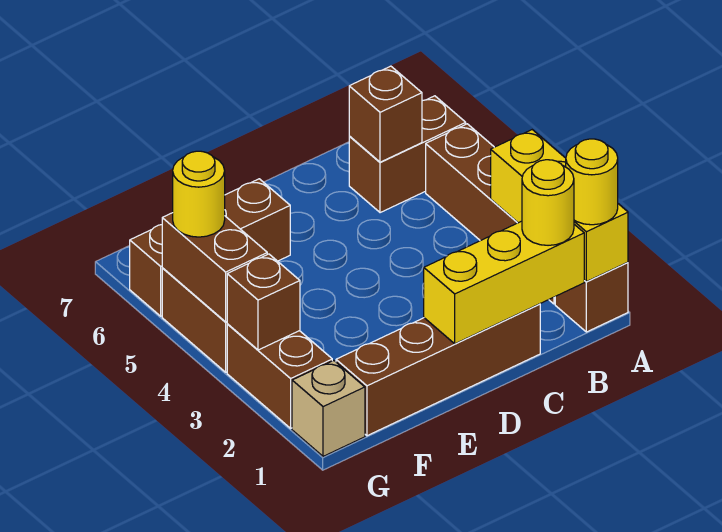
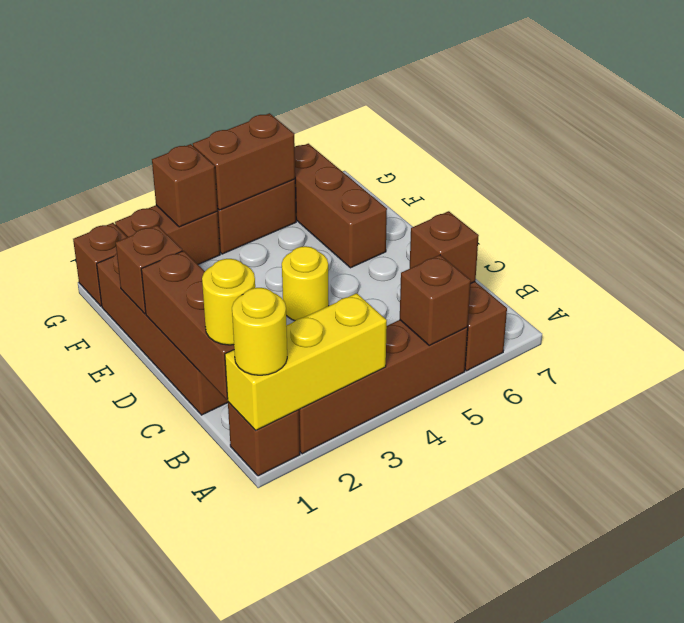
none -> brown 1x1 brick [400,255,471,345]
yellow 1x3 brick [424,221,584,344] -> brown 1x3 brick [141,251,234,399]
none -> brown 1x1 brick [116,225,182,314]
tan 1x1 brick [292,361,365,456] -> brown 1x1 brick [73,223,127,306]
yellow 1x1 round brick [173,151,225,237] -> yellow 1x1 round brick moved to [282,246,329,321]

